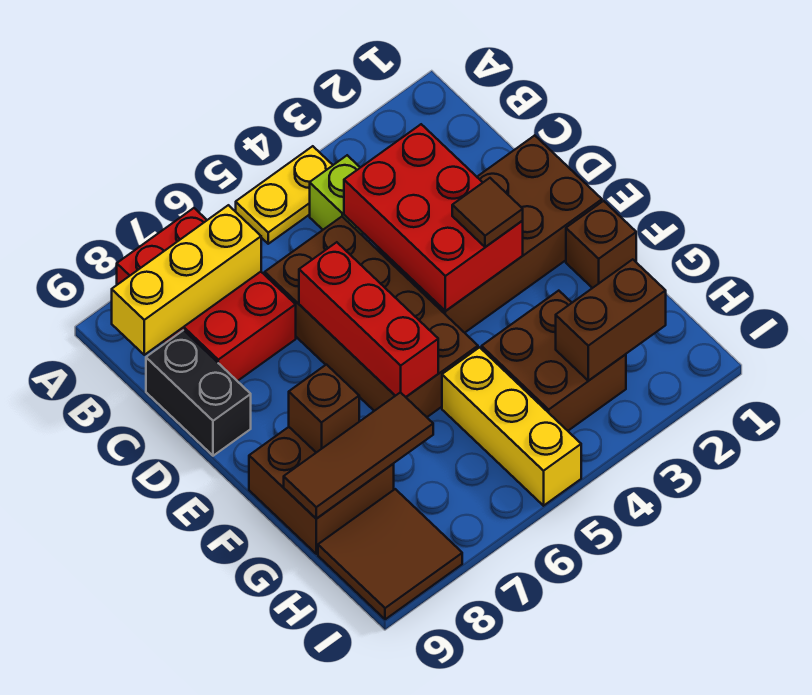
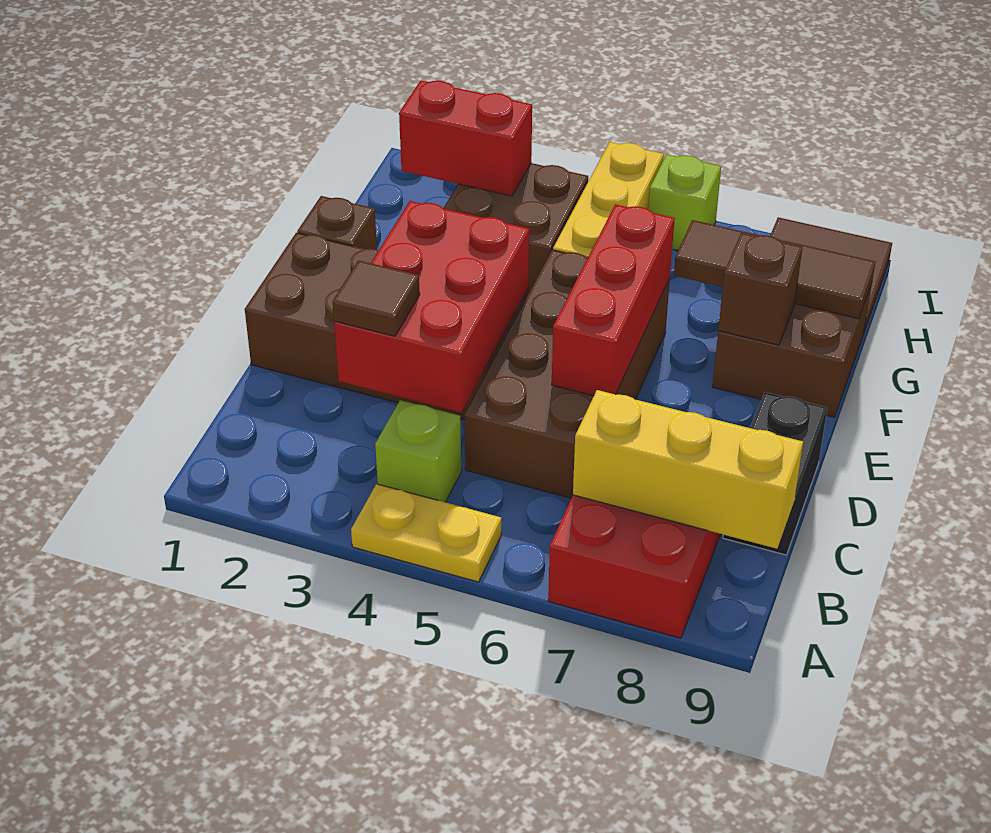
brown 1x1 tile [452,178,523,247] -> brown 1x1 tile moved to [333,261,420,336]
brown 1x2 brick [556,259,666,381] -> red 1x2 brick [399,80,532,196]
none -> lime 1x1 brick [648,154,721,250]

